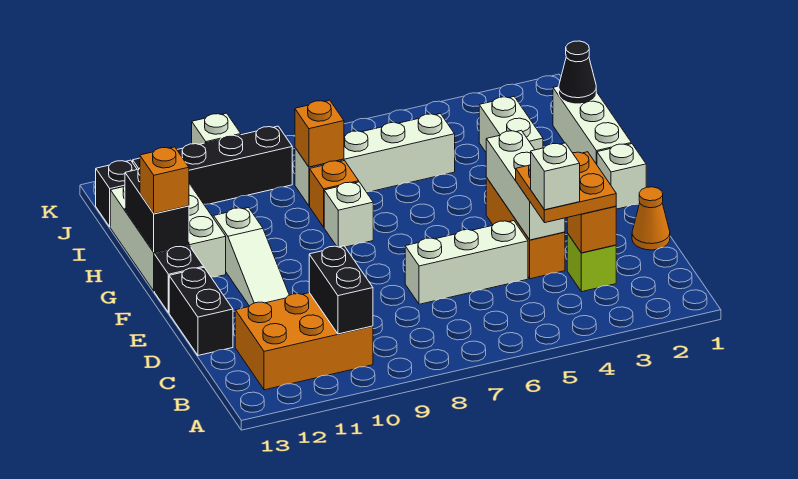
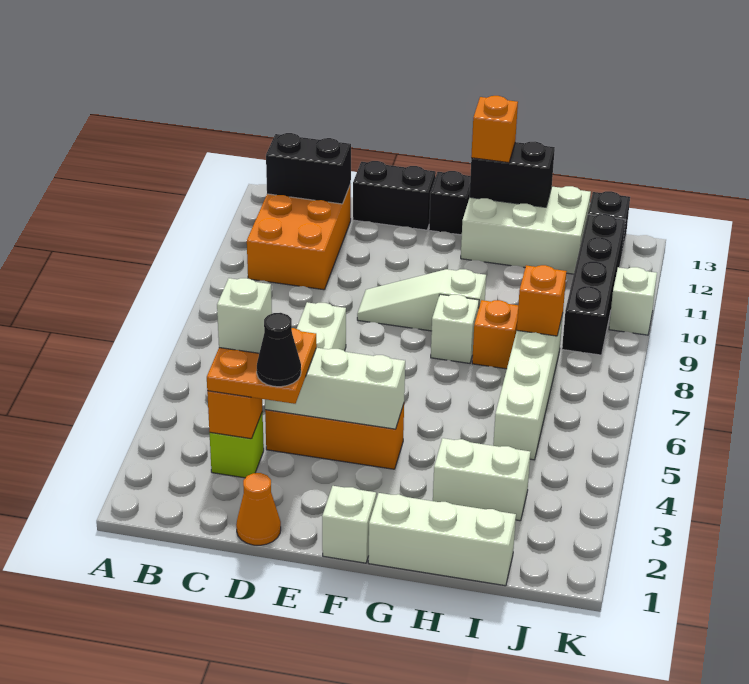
black 1x2 brick [309,246,373,334] -> black 1x2 brick moved to [266,133,351,204]
white 1x3 slope [214,208,289,306] -> white 1x3 slope moved to [357,269,486,331]
black 1x1 cone [559,41,596,104] -> black 1x1 cone moved to [257,313,301,387]

